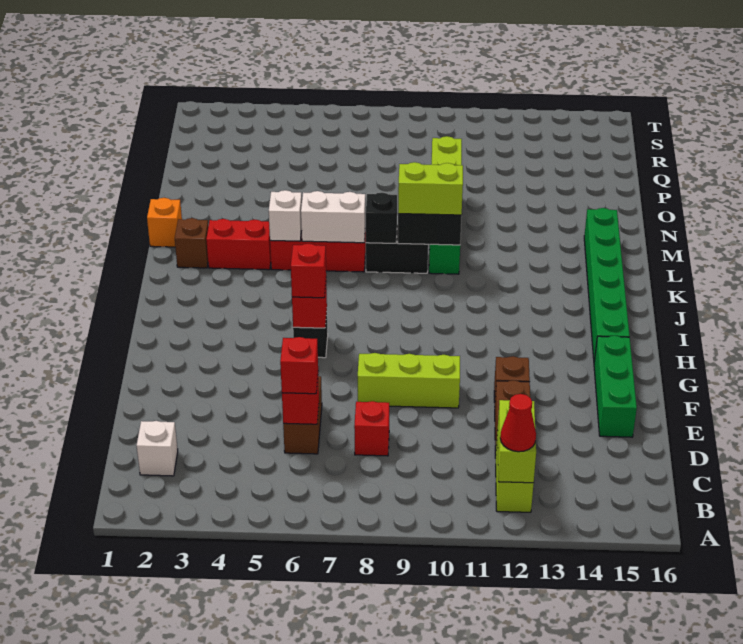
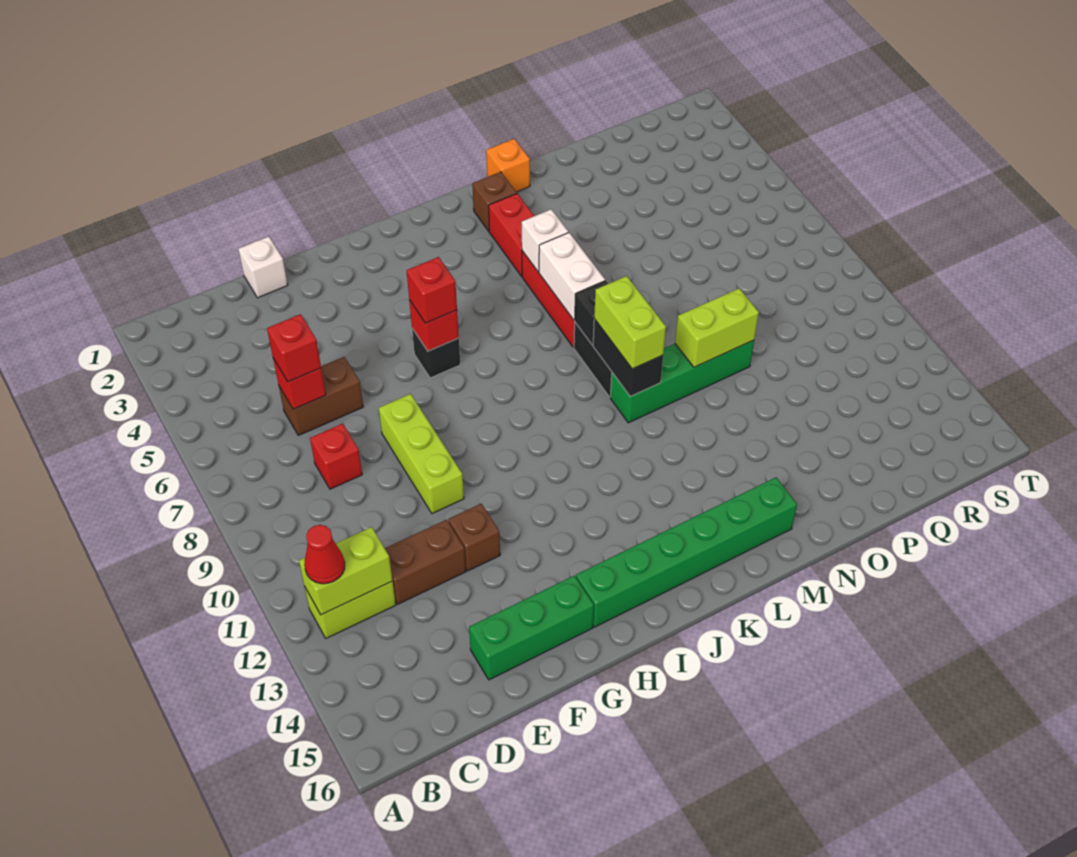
white 1x1 brick [137,421,178,476] -> white 1x1 brick moved to [239,237,288,298]

